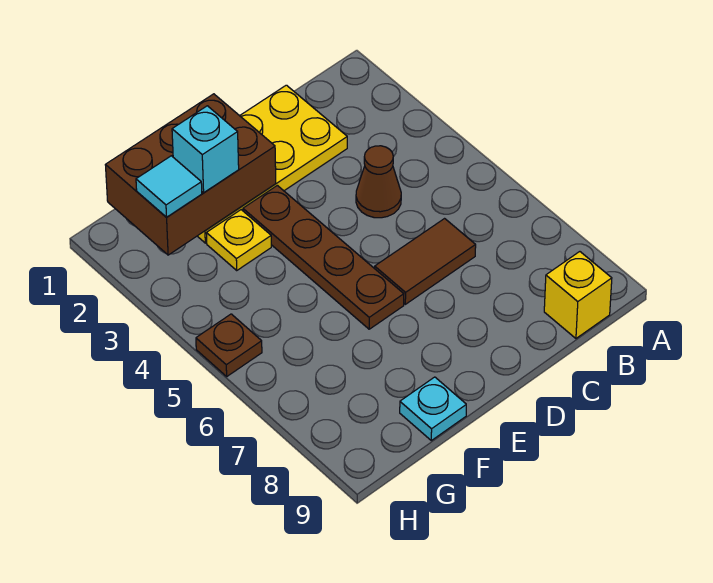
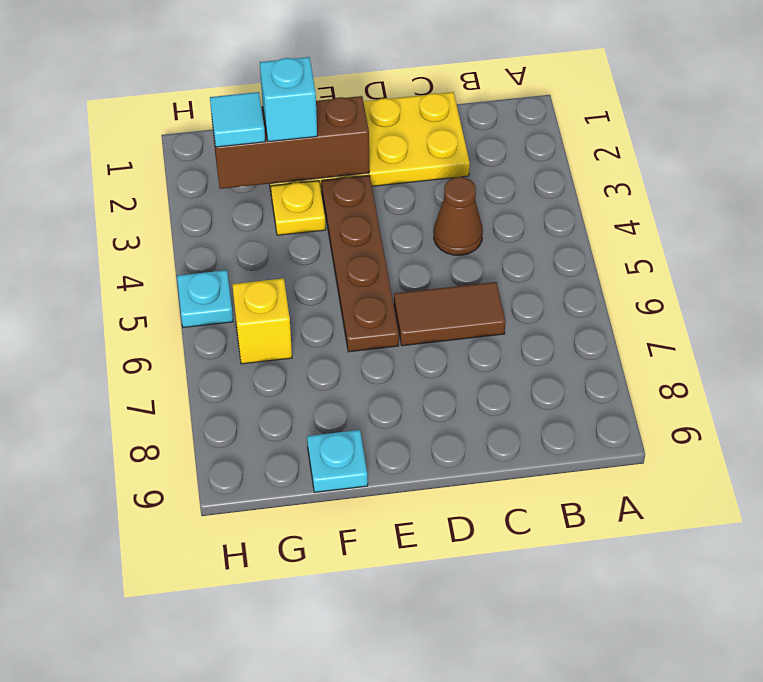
yellow 1x1 brick [544,252,612,338] -> yellow 1x1 brick moved to [232,278,292,364]
brown 2x3 brick [106,94,276,255] -> brown 1x3 brick [212,96,369,189]
brown 1x1 plate [196,314,262,376] -> cyan 1x1 plate [177,270,233,328]

